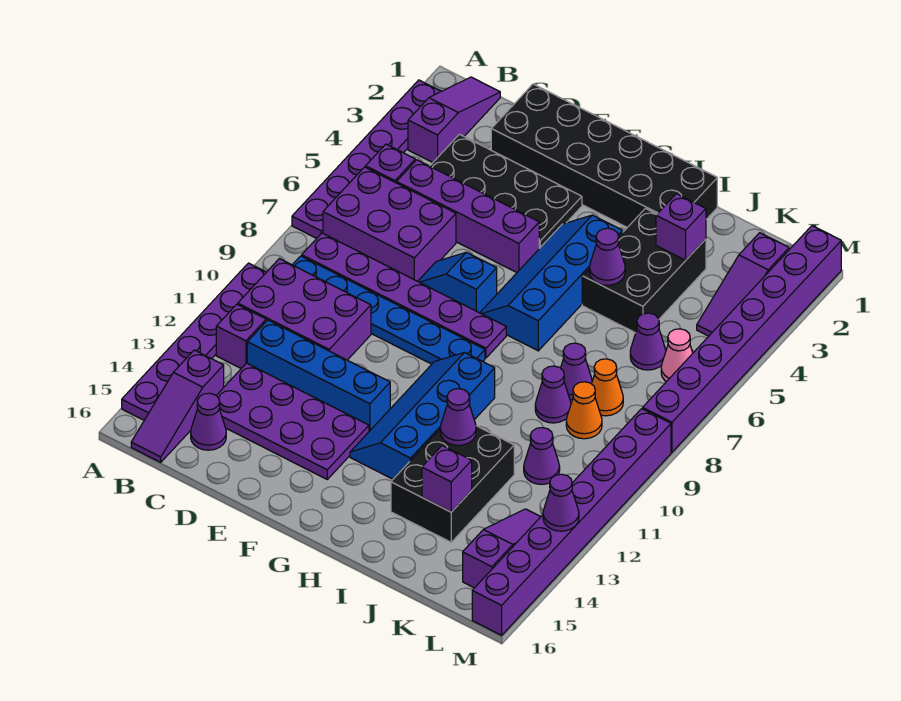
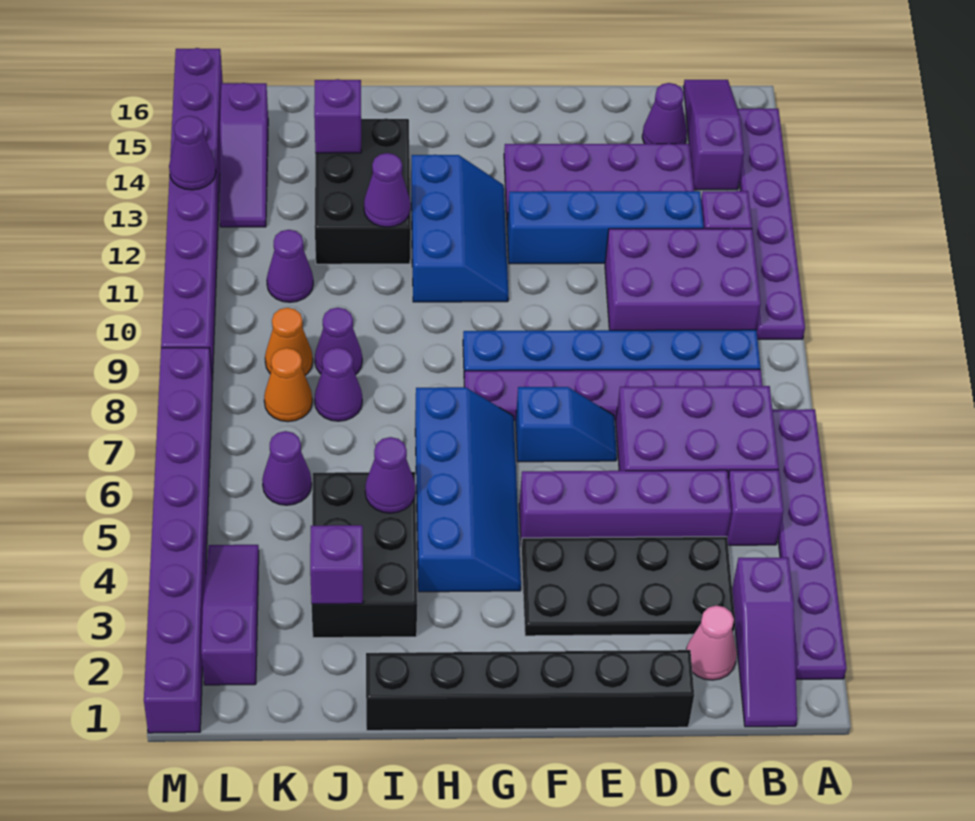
black 2x6 brick [491,84,717,227] -> black 1x6 brick [366,650,694,731]
blue 2x4 slope [350,352,495,479] -> blue 2x3 slope [411,155,508,302]
pink 1x1 cone [661,329,693,382] -> pink 1x1 cone moved to [686,606,737,680]

